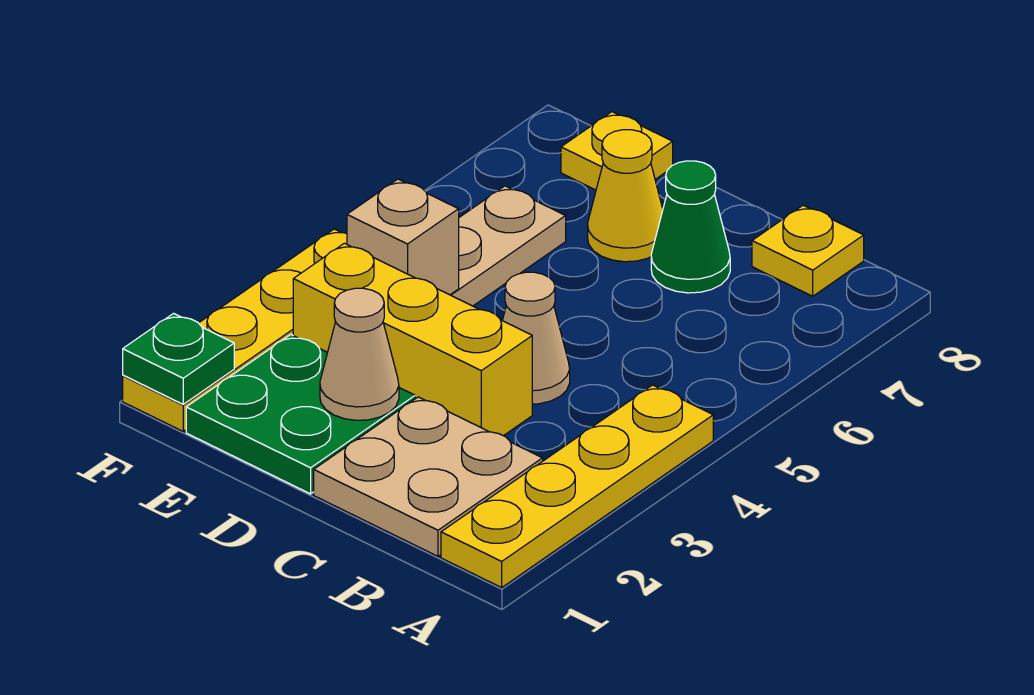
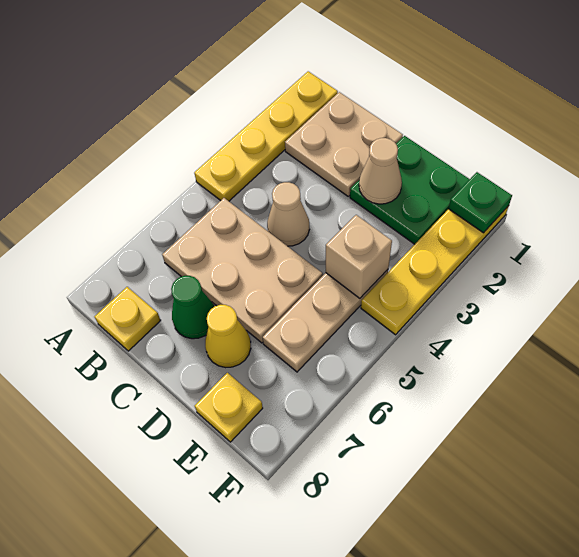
none -> tan 2x3 plate [162,198,323,343]
yellow 1x3 brick [293,243,532,436] -> none

